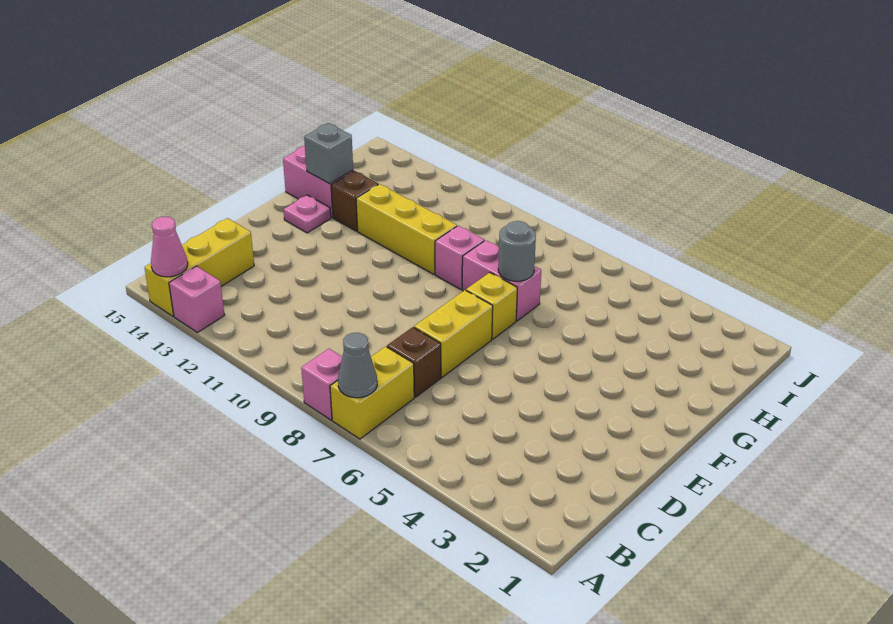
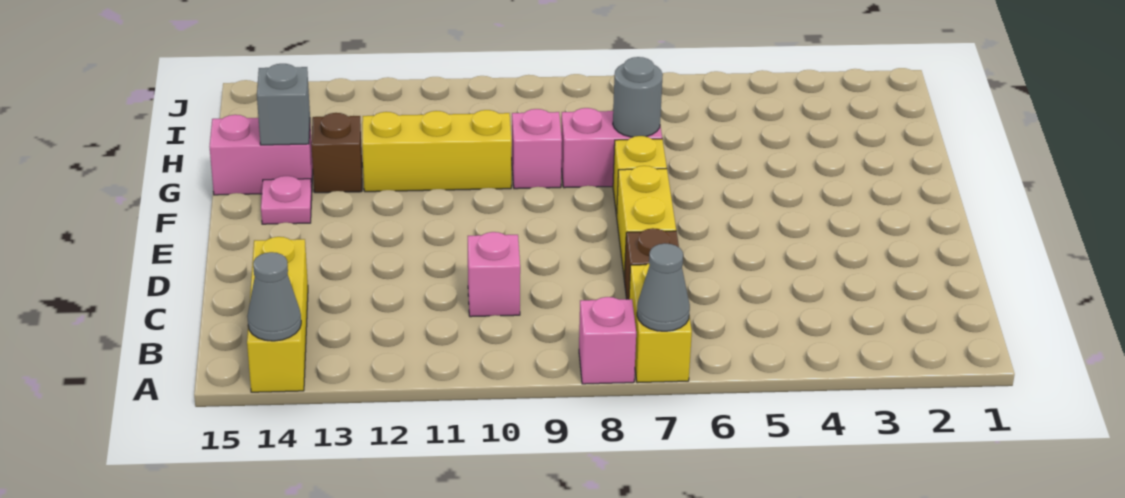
pink 1x1 brick [169,266,224,332] -> pink 1x1 brick moved to [468,232,520,317]
pink 1x1 cone [151,217,188,277] -> grey 1x1 cone [247,252,301,341]

